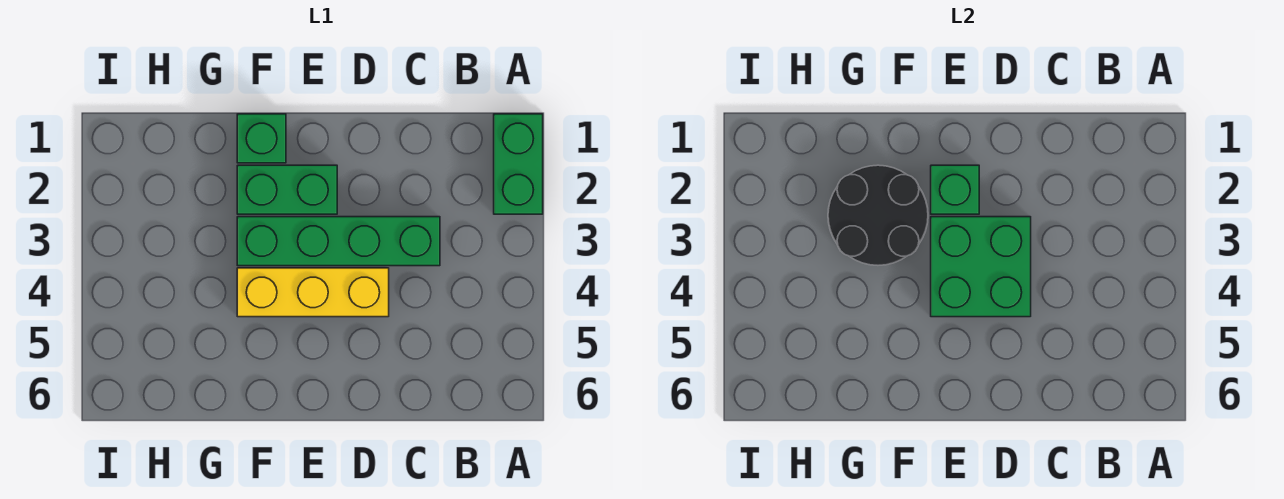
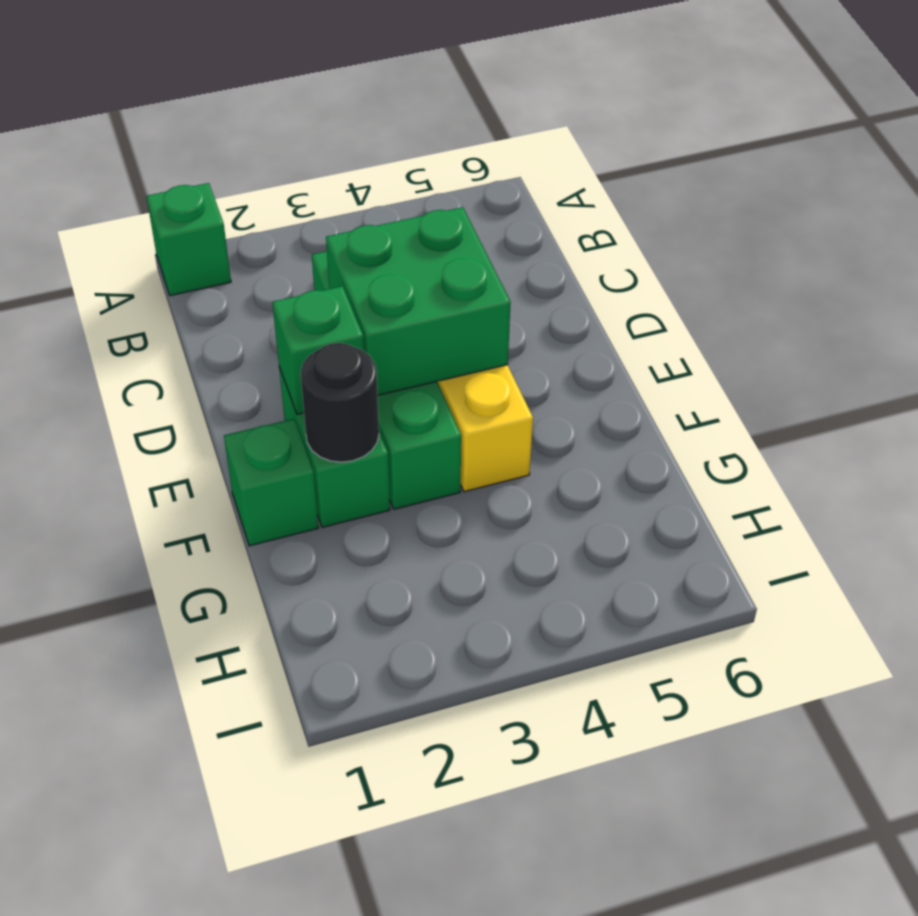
green 1x2 brick [494,114,543,214] -> green 1x1 brick [146,183,231,296]
black 2x2 round brick [828,165,928,265] -> black 1x1 round brick [300,343,379,462]

